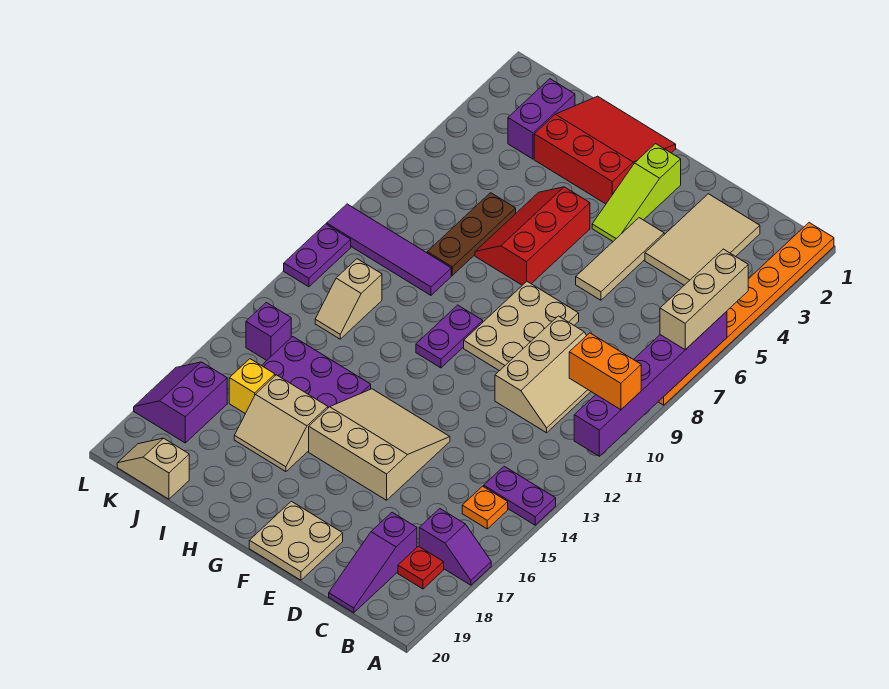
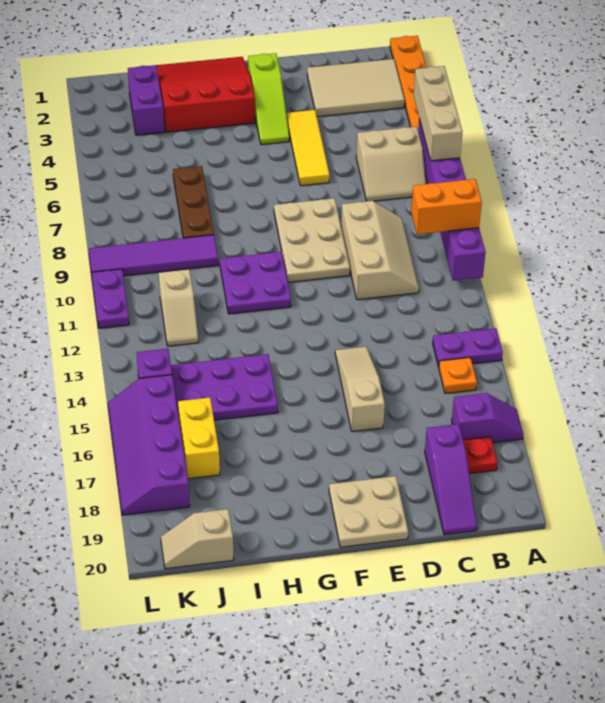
tan 2x3 tile [645,194,760,285] -> tan 2x3 tile turned to [307,59,404,117]
tan 1x3 tile [576,218,664,300] -> yellow 1x3 tile [287,110,329,186]
tan 3x3 slope [309,389,450,500] -> tan 1x3 slope [335,347,385,432]
red 2x3 slope [475,187,590,285] -> none
purple 1x2 plate [416,305,483,368] -> purple 2x2 plate [220,252,291,314]
tan 2x2 slope [234,375,328,472] -> tan 2x2 slope moved to [356,127,426,201]
yellow 1x1 brick [229,359,275,414] -> yellow 1x2 brick [178,398,220,479]
purple 2x2 slope [134,362,227,443] -> purple 2x4 slope [108,375,190,515]

